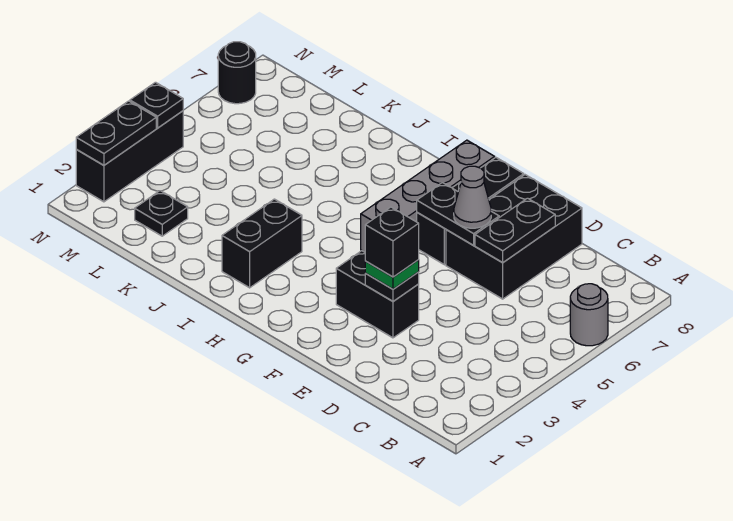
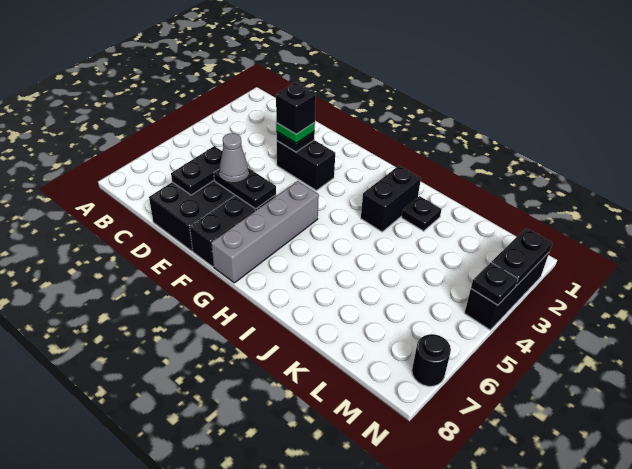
grey 1x1 round brick [570,284,608,346] -> none
black 1x1 plate [135,191,188,236] -> black 1x1 plate moved to [402,196,442,231]

